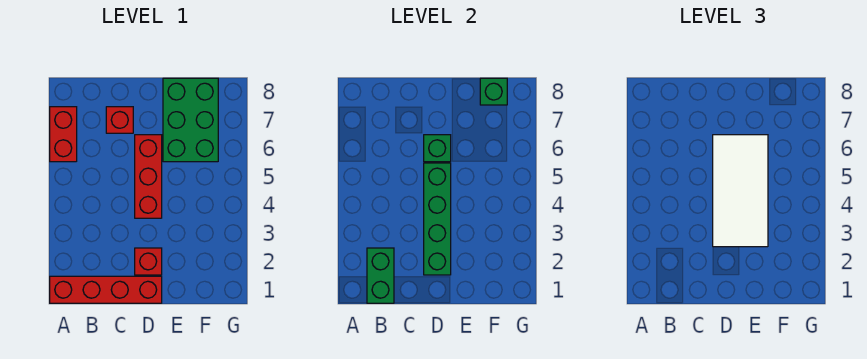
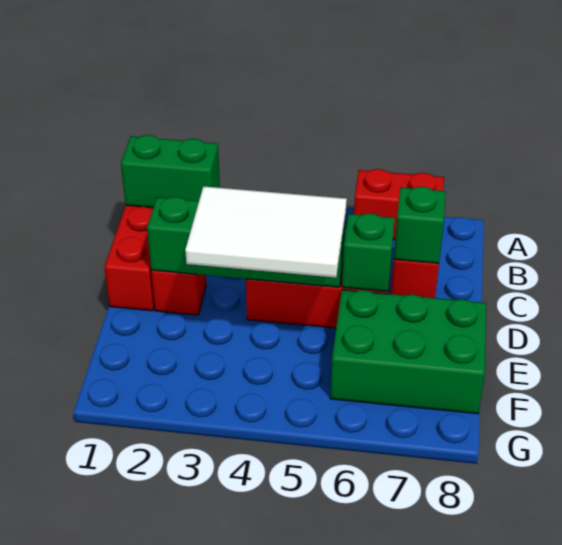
white 2x4 tile [713,135,768,247] -> white 2x3 tile [185,186,347,278]
green 1x1 brick [480,78,507,105] -> green 1x1 brick moved to [394,187,446,263]

